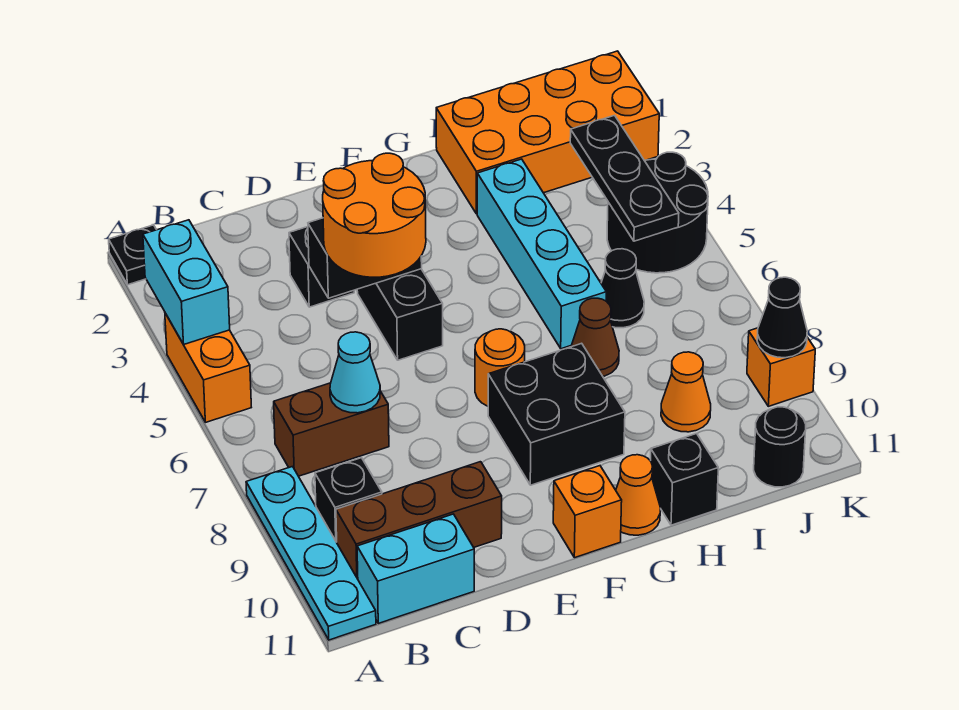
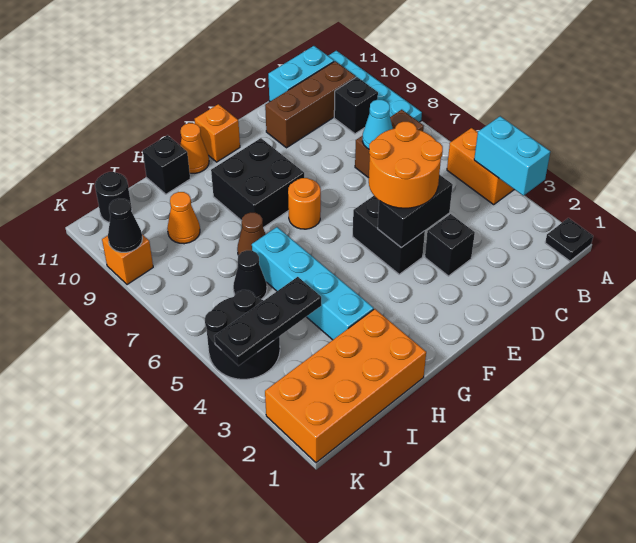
black 1x3 plate [570,115,679,241] -> black 1x3 plate turned to [214,277,321,366]

